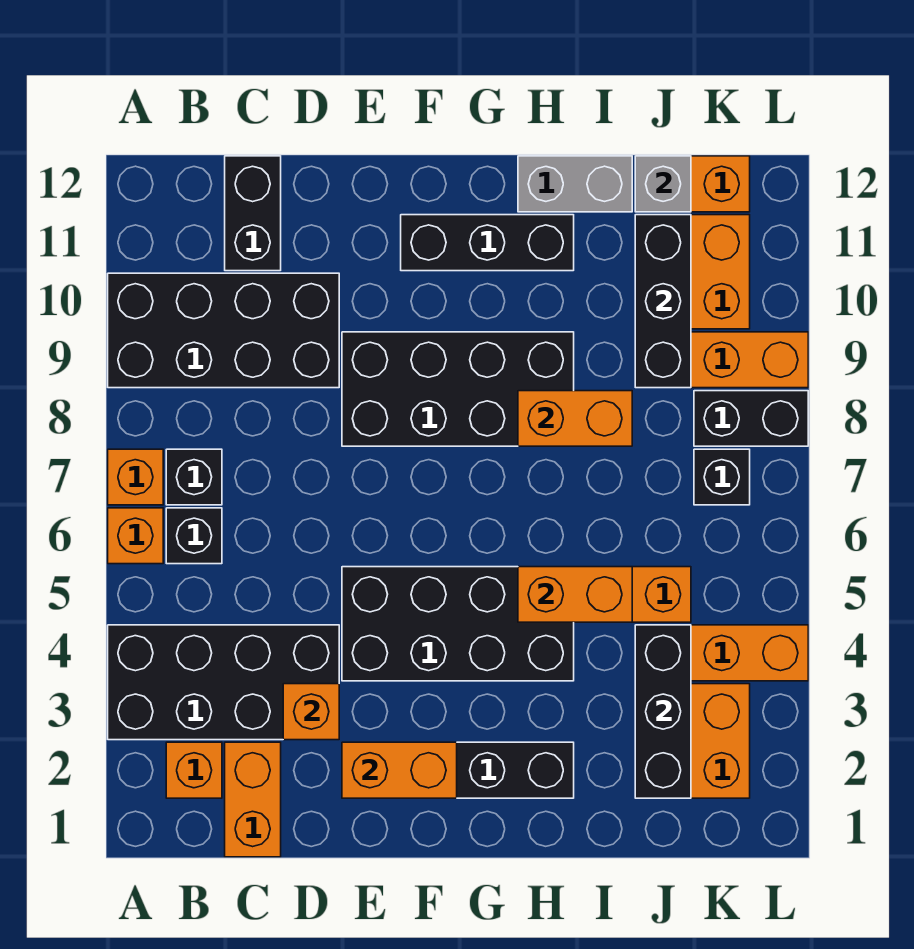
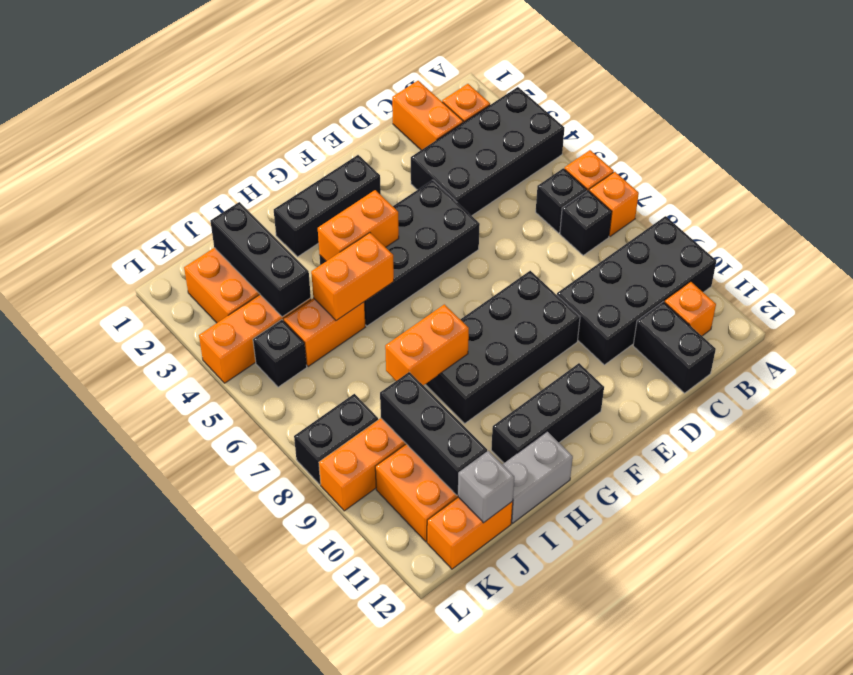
orange 1x1 brick [283,684,339,740] -> orange 1x1 brick moved to [665,282,716,336]
orange 1x2 brick [342,742,457,798] -> orange 1x2 brick moved to [318,190,399,261]
black 1x1 brick [694,449,750,505] -> black 1x1 brick moved to [253,320,307,387]

